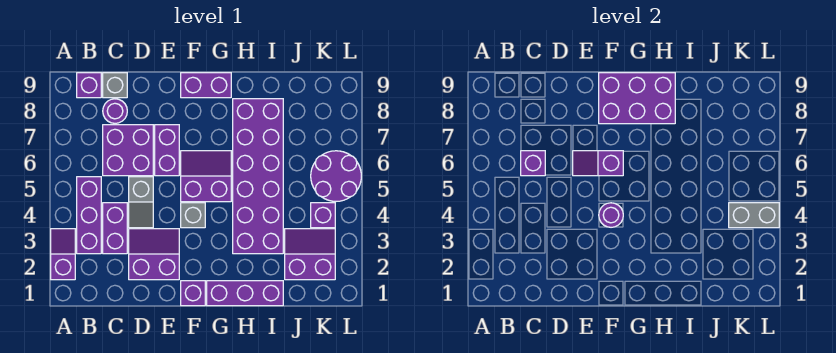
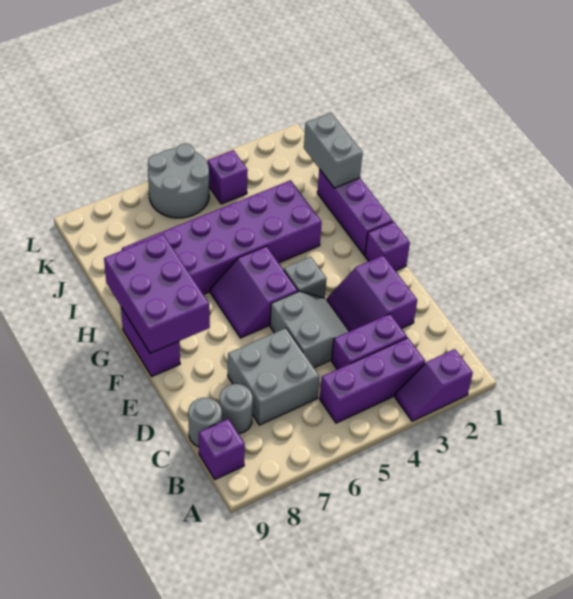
purple 2x2 brick [103,125,153,176] -> grey 2x2 brick [228,328,319,425]
purple 1x1 brick [521,151,545,176] -> none
purple 1x1 round brick [103,99,127,123] -> grey 1x1 round brick [220,384,253,434]
grey 1x1 brick [103,73,127,98] -> grey 1x1 round brick [188,398,222,447]
grey 1x2 slope [129,177,153,228] -> grey 2x2 slope [270,291,349,368]
purple 1x2 brick [155,125,179,176] -> none
purple 1x2 slope [573,151,623,176] -> none
purple 1x1 round brick [599,203,623,227] -> none
purple 2x2 slope [285,229,335,280] -> none
grey 1x2 brick [729,203,779,228] -> grey 1x2 brick moved to [304,113,363,188]
purple 2x2 round brick [311,151,361,201] -> grey 2x2 round brick [148,144,209,218]

